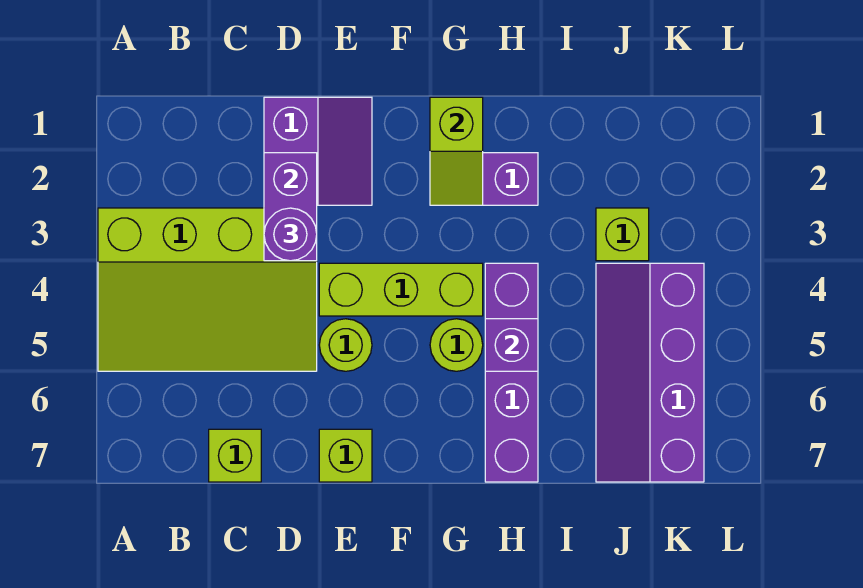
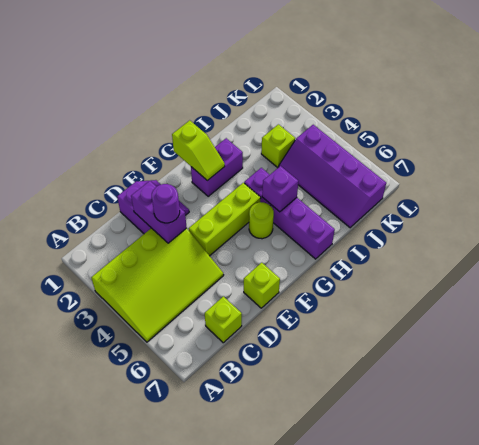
lime 1x1 round brick [319,319,372,371] -> none

